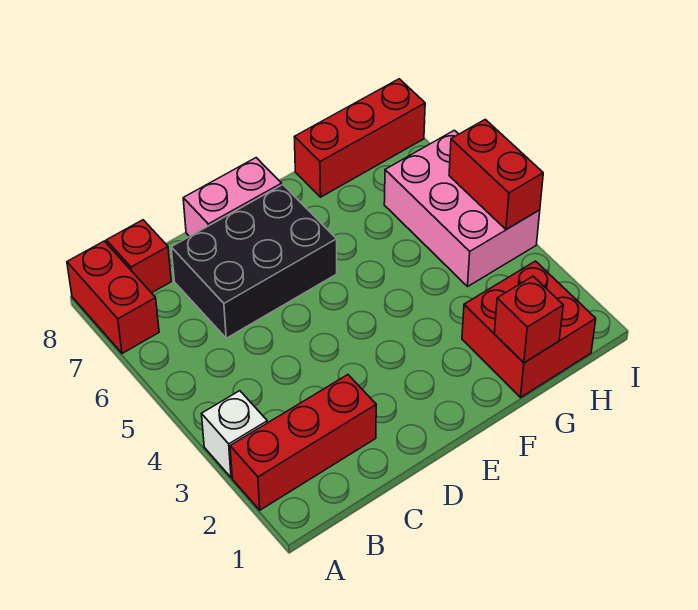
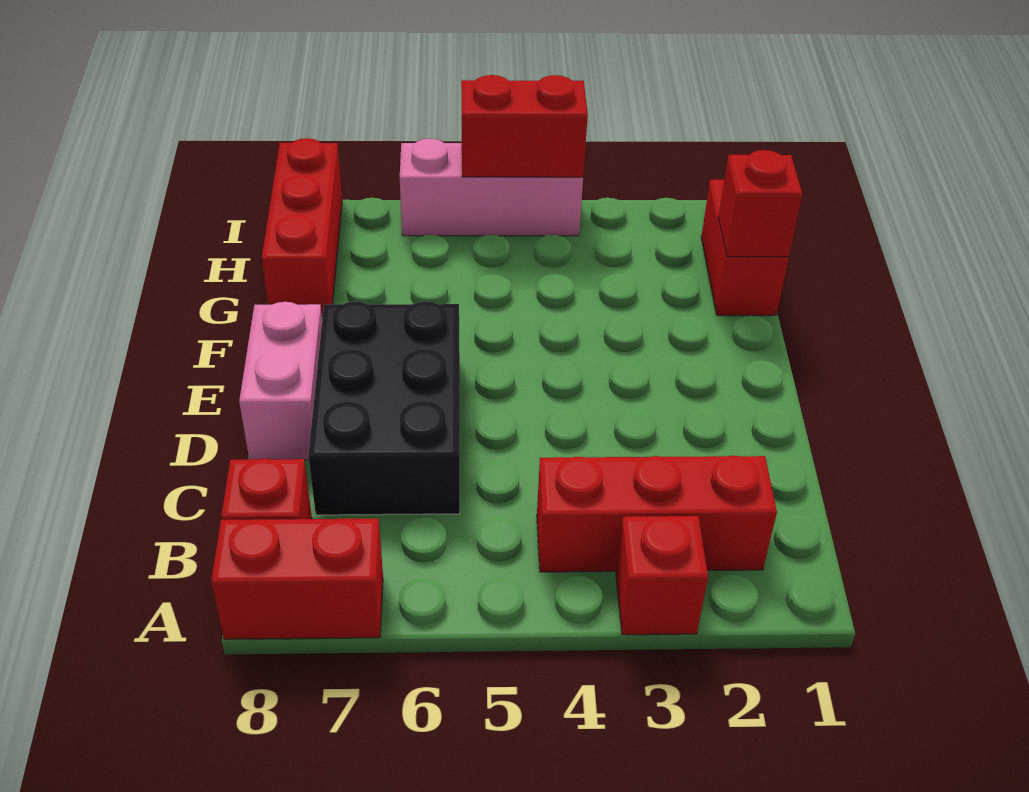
red 1x3 brick [230,375,376,510] -> red 1x3 brick turned to [537,456,777,572]
white 1x1 brick [202,391,267,478] -> red 1x1 brick [616,516,708,635]
red 2x2 brick [462,261,596,397] -> red 1x2 brick [701,180,789,316]
pink 2x3 brick [384,130,540,286] -> pink 1x3 brick [400,139,583,236]

